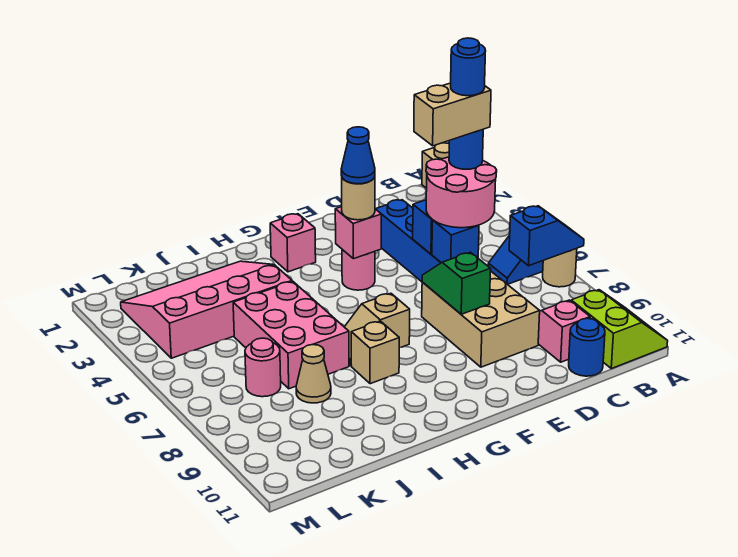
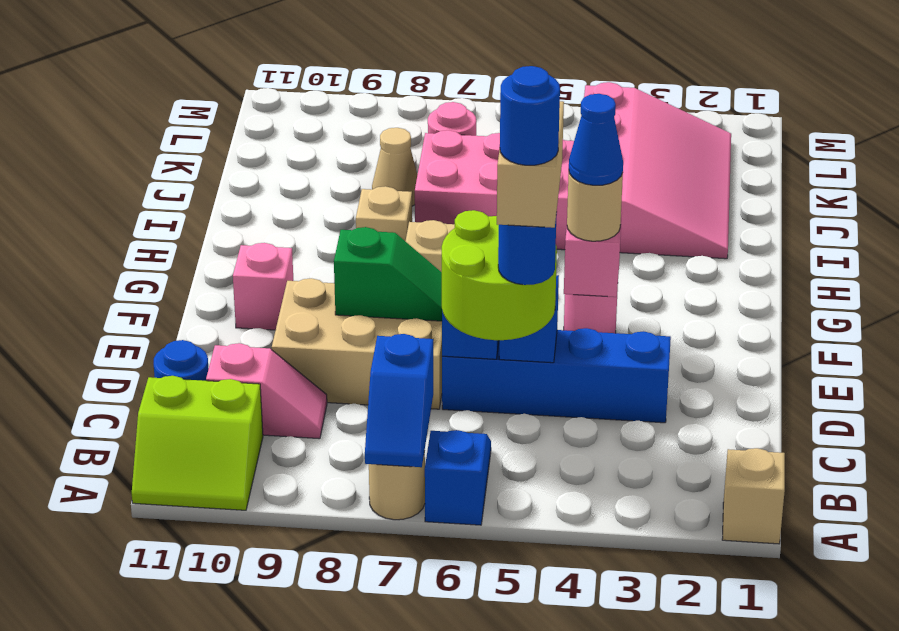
pink 2x2 round brick [426,157,497,228] -> lime 2x2 round brick [442,210,557,340]
pink 1x1 brick [270,214,316,272] -> pink 1x1 brick moved to [233,243,293,330]

